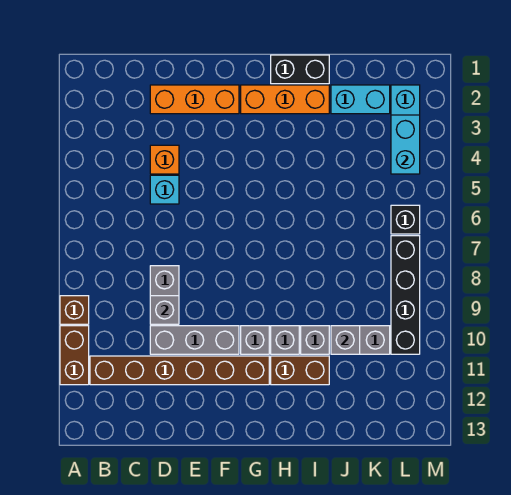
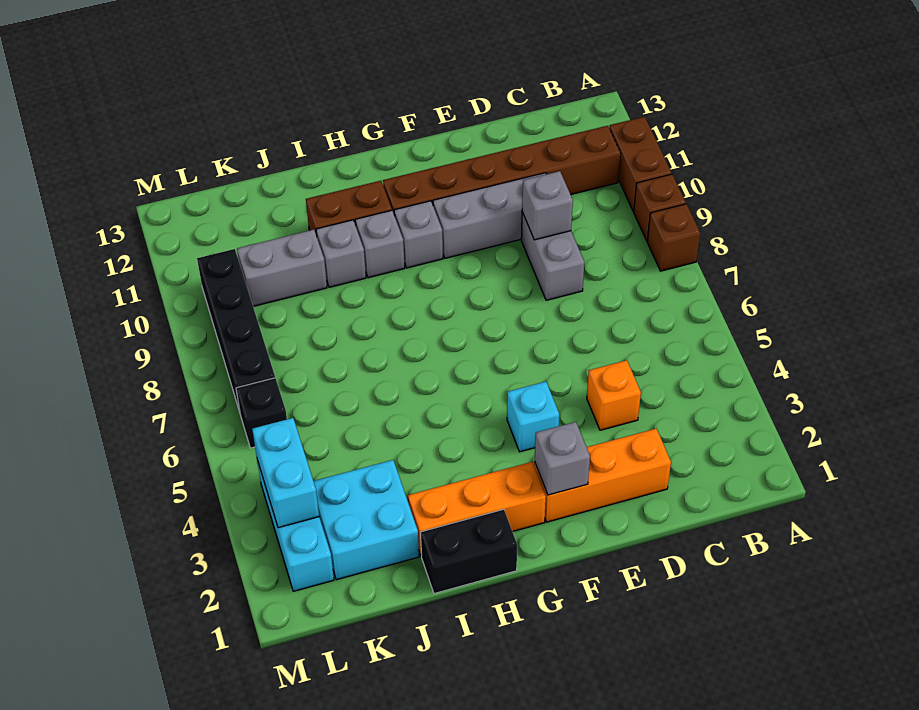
none -> brown 1x1 brick [647,204,700,271]
cyan 1x1 brick [150,175,179,204] -> cyan 1x1 brick moved to [507,382,559,452]
cyan 1x2 brick [331,85,390,114] -> cyan 2x2 brick [314,460,419,580]
grey 1x1 brick [331,326,360,354] -> grey 1x1 brick moved to [535,422,590,495]

